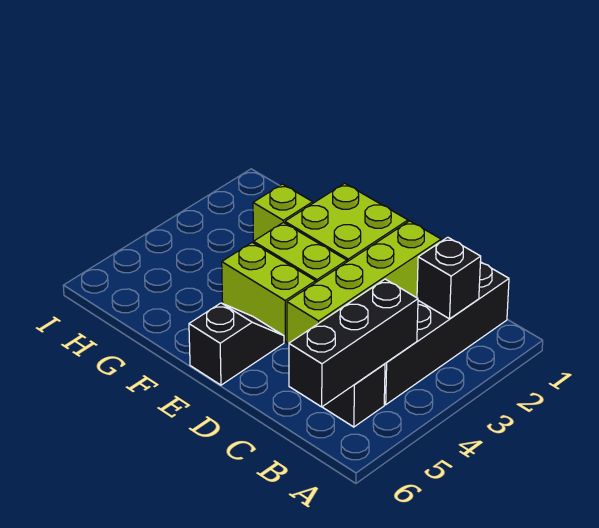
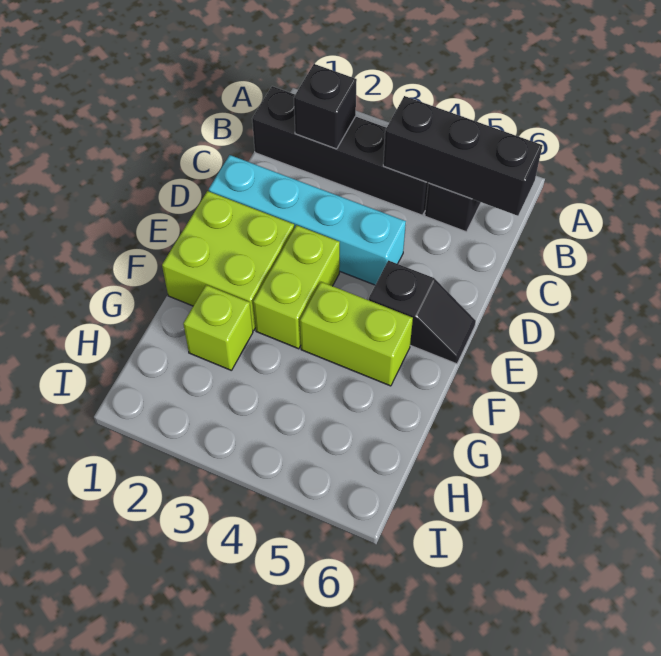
lime 1x4 brick [287,221,441,344] -> cyan 1x4 brick [209,155,406,285]
lime 1x2 brick [222,243,316,342] -> lime 1x2 brick turned to [300,282,413,386]
black 1x2 slope [189,303,284,385] -> black 1x2 slope turned to [369,260,476,364]

